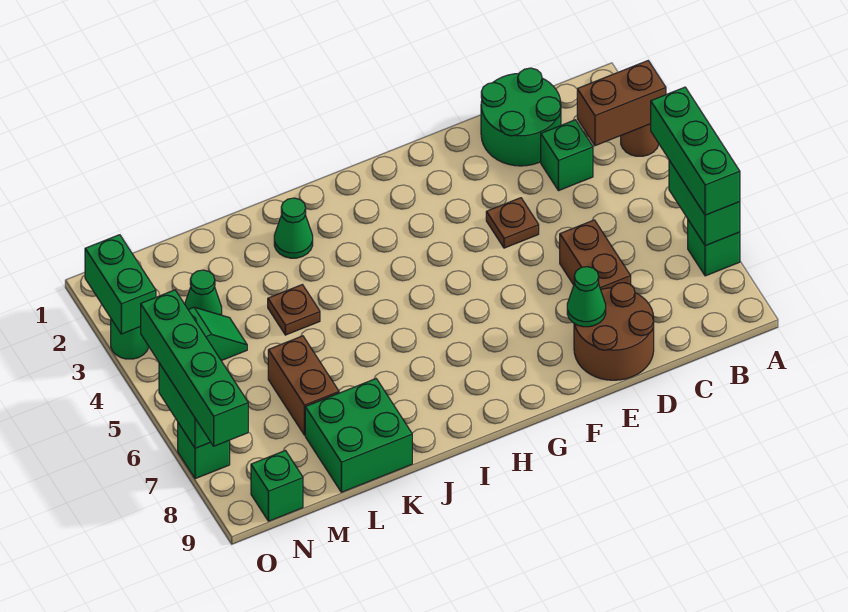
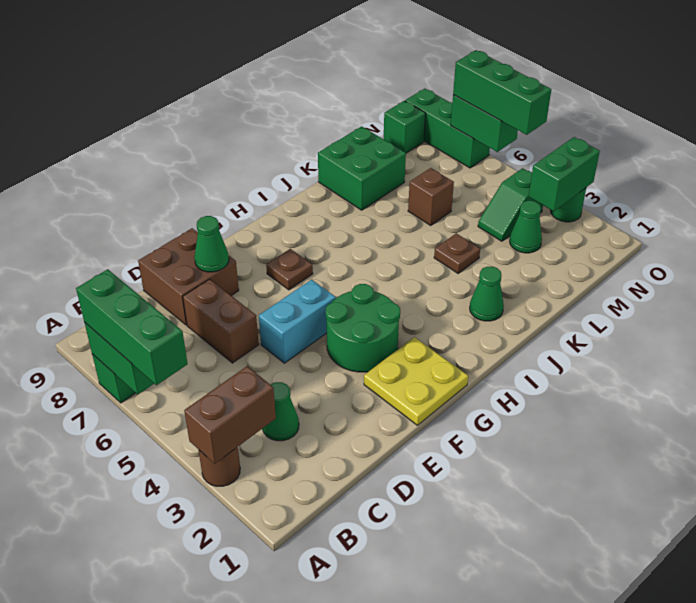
green 2x2 round brick [481,68,561,166] -> green 2x2 round brick moved to [325,284,400,372]
green 1x1 brick [541,120,593,191] -> green 1x1 cone [262,382,299,441]
brown 2x2 round brick [574,283,654,380] -> brown 2x2 brick [138,228,239,325]
brown 1x1 plate [486,198,539,248] -> brown 1x1 plate moved to [266,249,313,290]
none -> cyan 1x2 brick [259,280,336,363]
none -> yellow 2x2 plate [364,337,468,425]
brown 1x2 brick [268,336,339,435] -> brown 1x1 brick [408,168,454,225]
green 1x2 brick [85,235,156,334] -> green 1x2 brick turned to [529,137,600,211]
green 1x4 brick [141,290,248,446] -> green 1x3 brick [453,50,551,135]
green 1x1 brick [178,423,230,479] -> green 1x3 brick [405,89,490,168]

